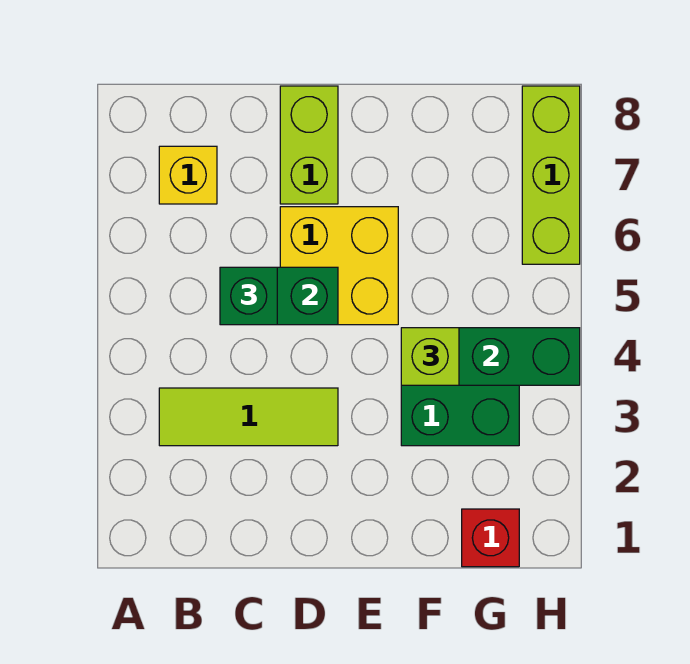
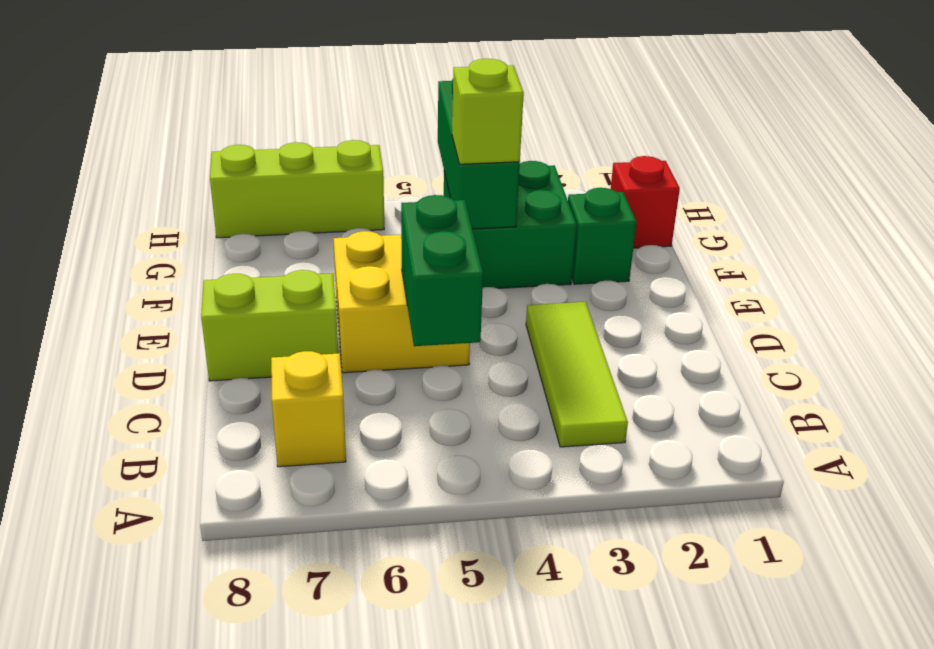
green 1x1 brick [220,267,277,325] -> green 1x1 brick moved to [568,188,636,284]

